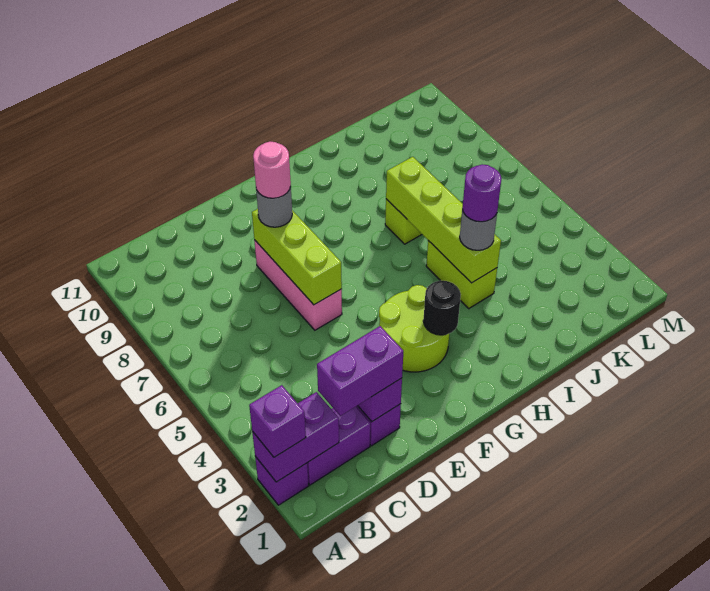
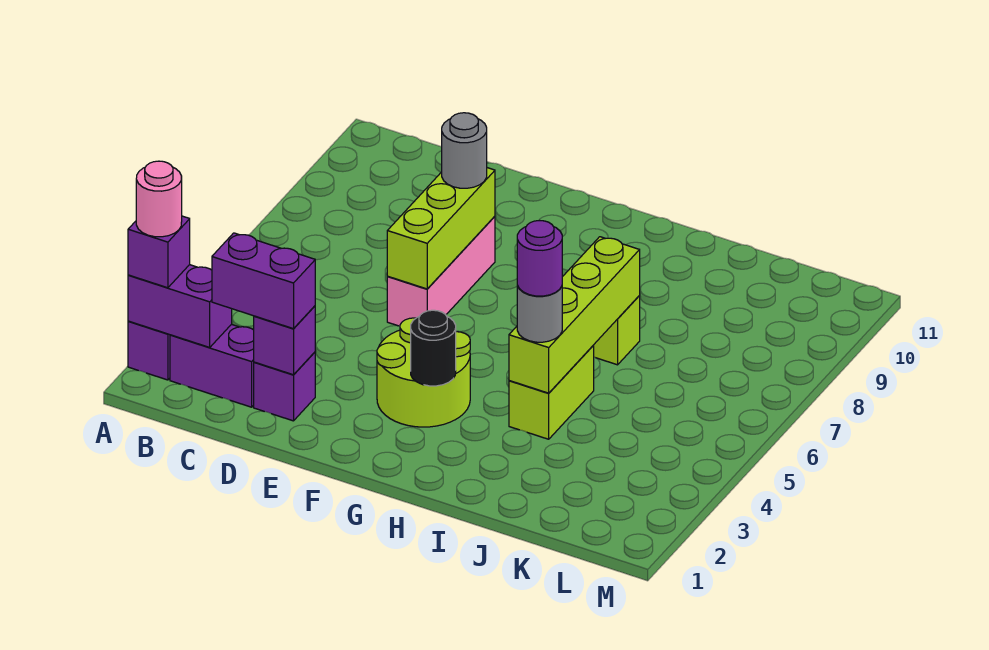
pink 1x1 round brick [253,142,291,198] -> pink 1x1 round brick moved to [136,161,182,237]

